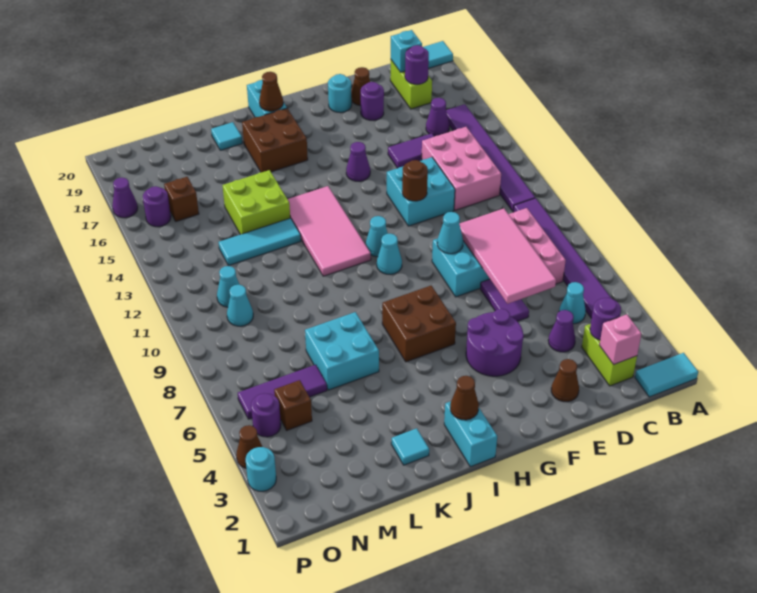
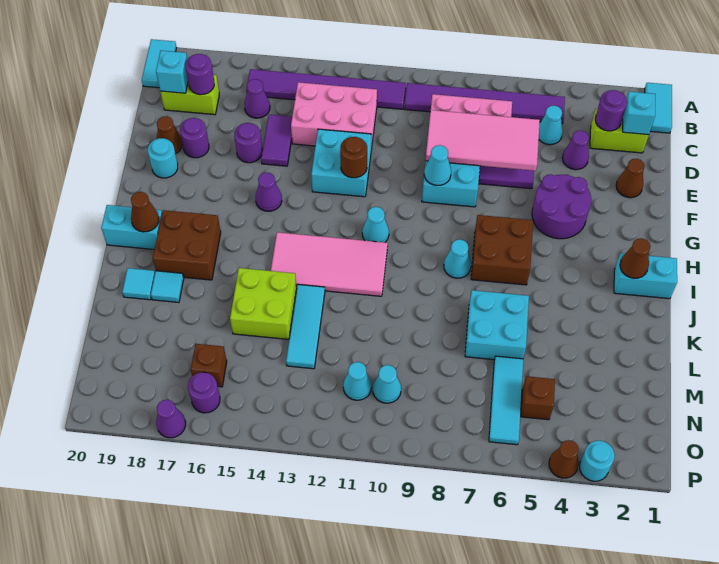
pink 1x1 brick [599,314,641,365] -> cyan 1x1 brick [623,92,655,135]
cyan 1x1 cone [377,234,402,274] -> cyan 1x1 cone moved to [444,239,471,278]
cyan 1x1 tile [391,428,429,465] -> cyan 1x1 tile moved to [151,271,184,303]
purple 1x3 tile [238,365,327,419] -> cyan 1x3 tile [489,356,523,445]
purple 1x1 round brick [251,394,281,437] -> purple 1x1 round brick moved to [234,123,262,163]

